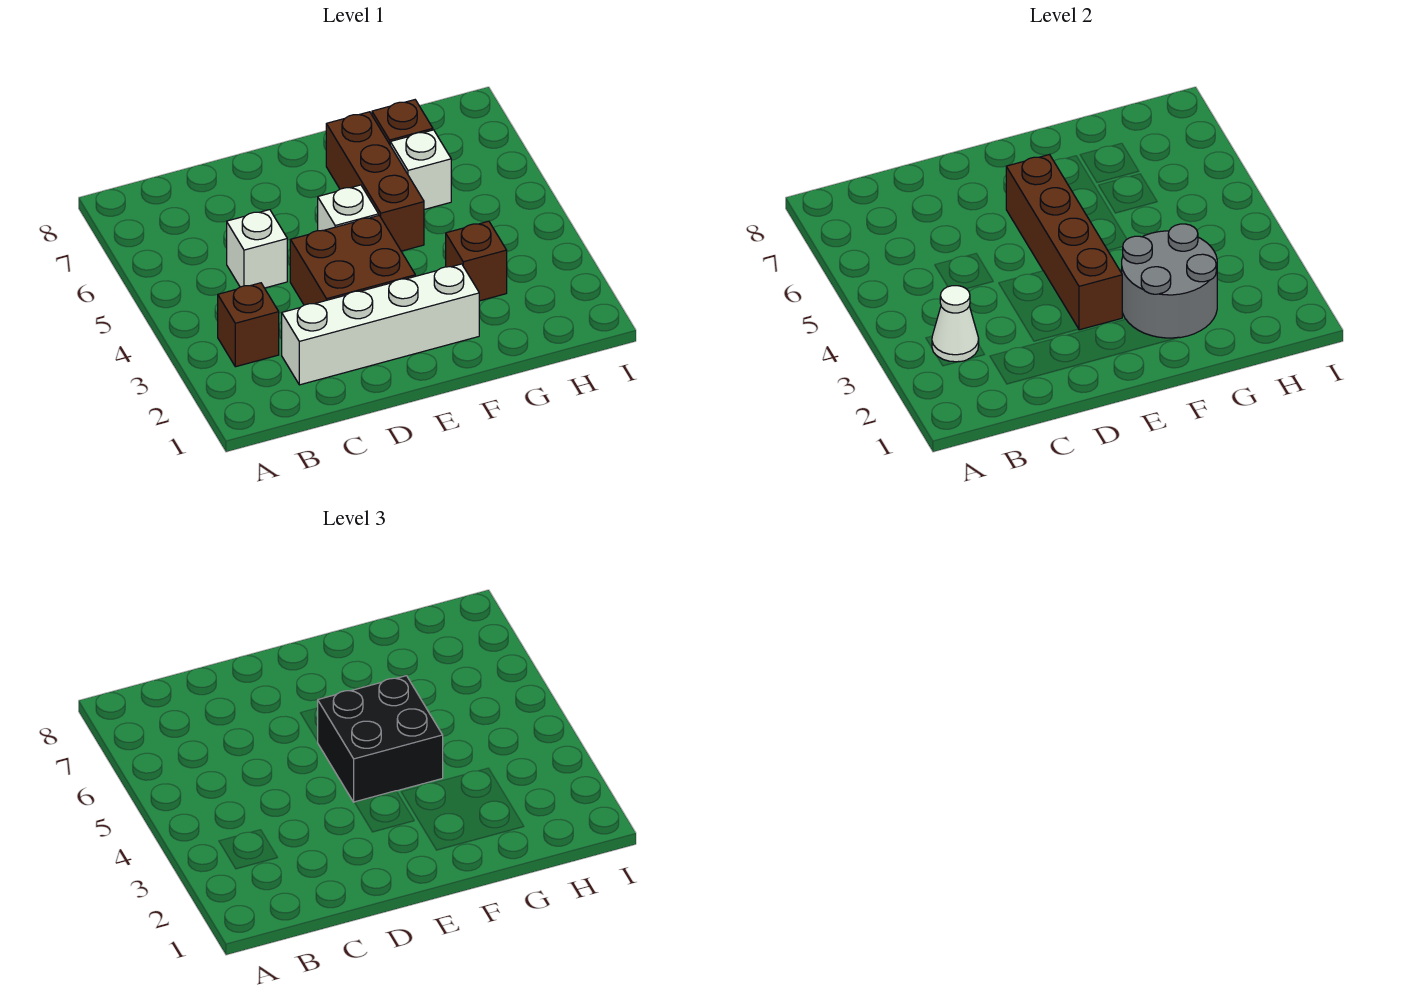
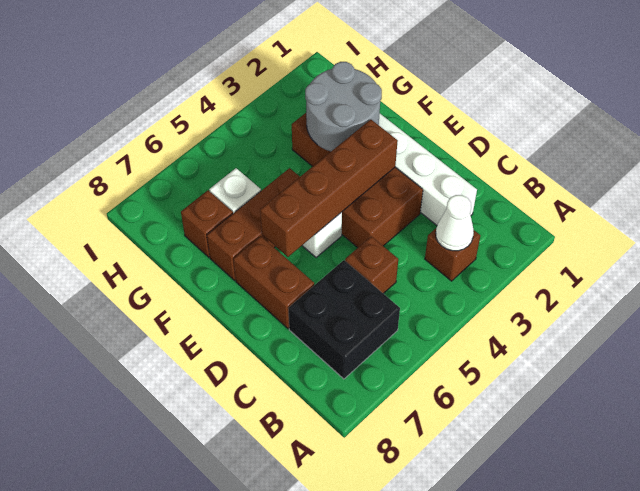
white 1x1 brick [227,210,287,288] -> brown 1x1 brick [345,236,398,294]
none -> brown 1x2 brick [233,236,314,329]
black 2x2 brick [318,676,443,802] -> black 2x2 brick moved to [288,260,400,379]

